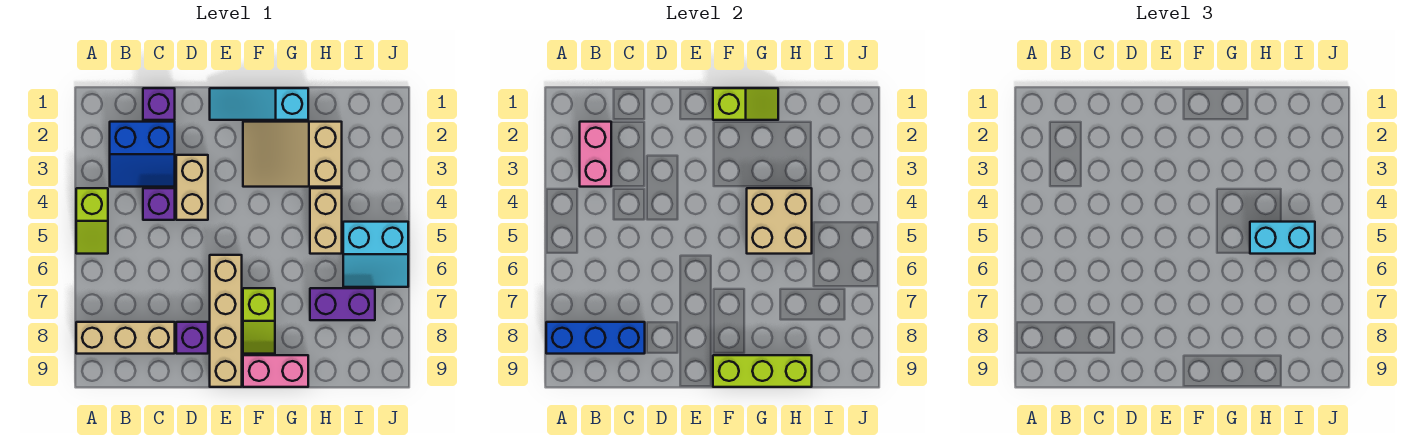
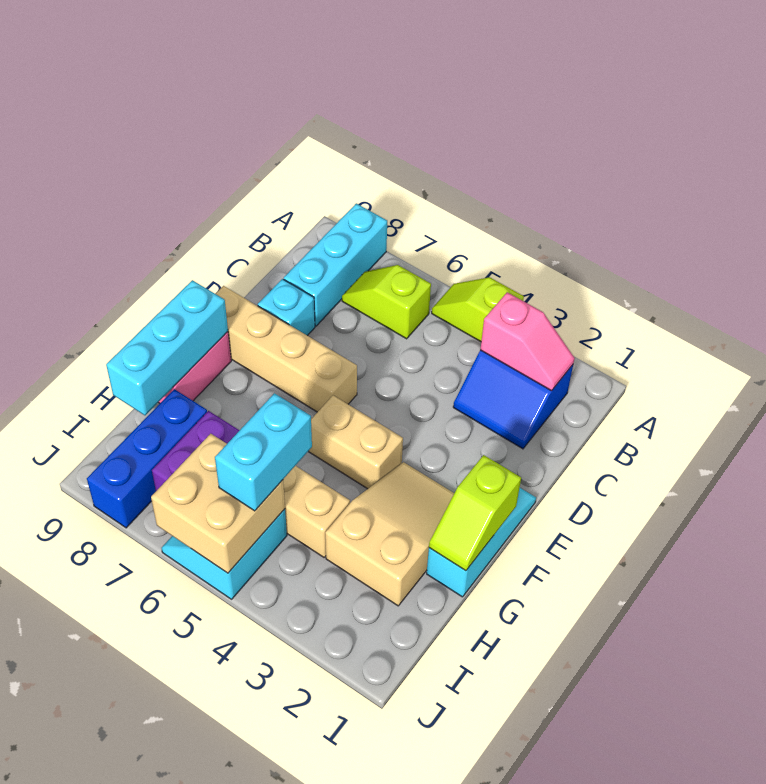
tan 1x3 brick [76,322,175,354] -> cyan 1x3 brick [284,203,387,326]
blue 1x3 brick [546,322,645,354] -> blue 1x3 brick moved to [87,389,207,528]
blue 2x2 slope [110,122,175,187] -> blue 2x2 slope turned to [453,350,573,449]
pink 1x2 brick [580,122,611,187] -> pink 1x2 slope [480,292,575,391]
purple 1x1 brick [143,88,175,120] -> none
purple 1x1 brick [143,188,175,220] -> none
tan 1x2 brick [176,155,208,220] -> tan 1x2 brick moved to [309,396,403,489]
purple 1x1 brick [176,322,208,354] -> cyan 1x1 brick [258,279,315,336]
lime 1x2 slope [243,288,275,354] -> lime 1x2 slope moved to [342,265,431,339]
lime 1x3 brick [713,355,812,387] -> cyan 1x3 brick [106,280,228,415]
tan 2x2 brick [747,188,812,254] -> tan 2x2 brick moved to [151,434,285,573]

